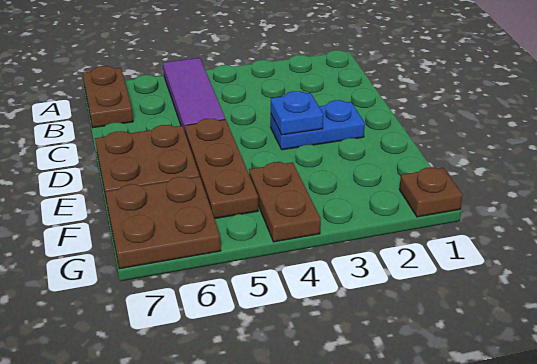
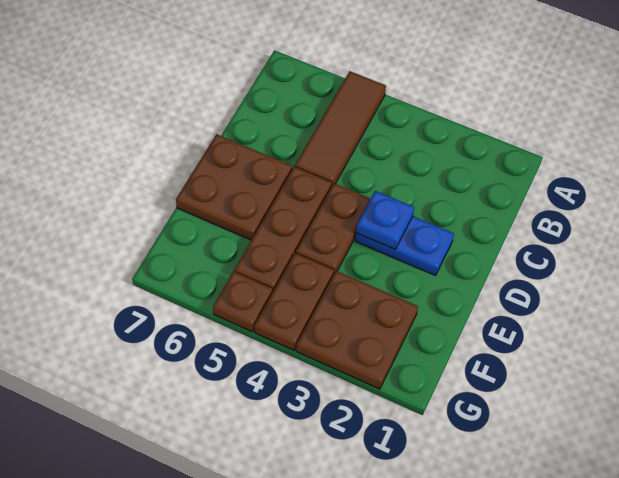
purple 1x3 tile [163,58,226,131] -> brown 1x3 tile [295,71,386,186]
brown 1x2 plate [83,66,133,128] -> brown 1x2 plate moved to [296,183,371,274]
brown 2x2 plate [105,177,221,269] -> brown 2x2 plate moved to [297,271,418,389]
brown 1x1 plate [399,168,463,217] -> brown 1x1 plate moved to [213,272,273,332]

